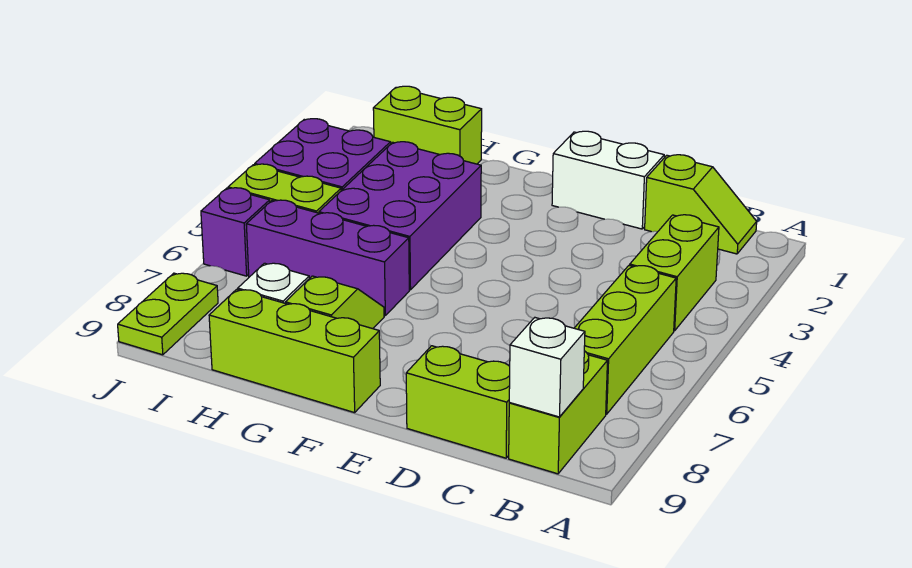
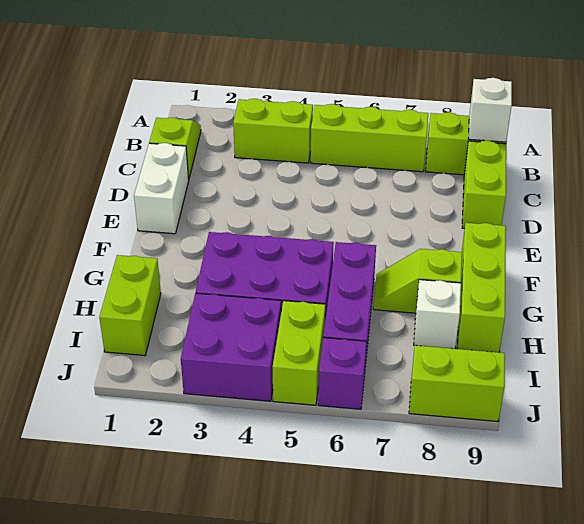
lime 1x2 plate [118,273,218,355] -> lime 1x2 brick [409,345,505,422]

